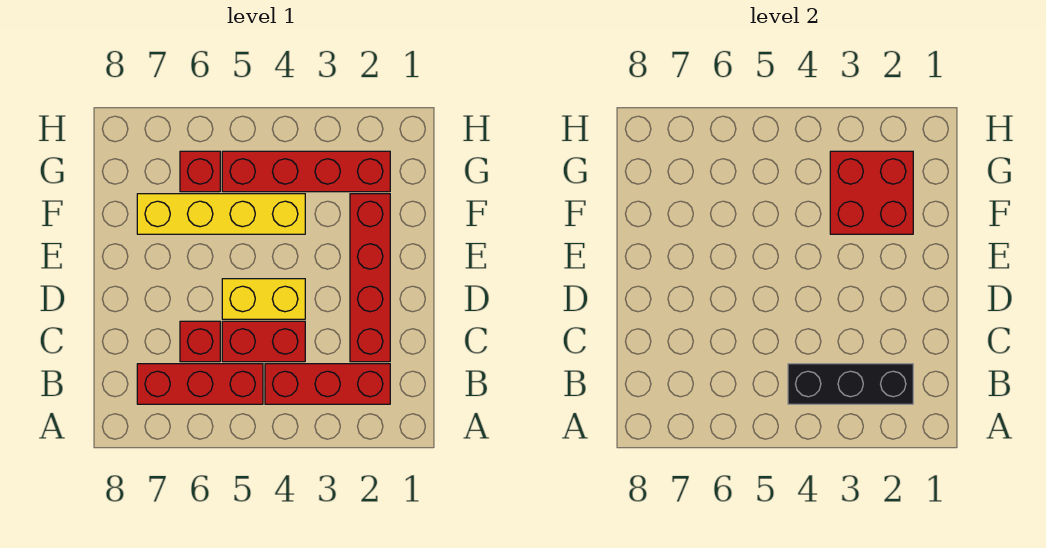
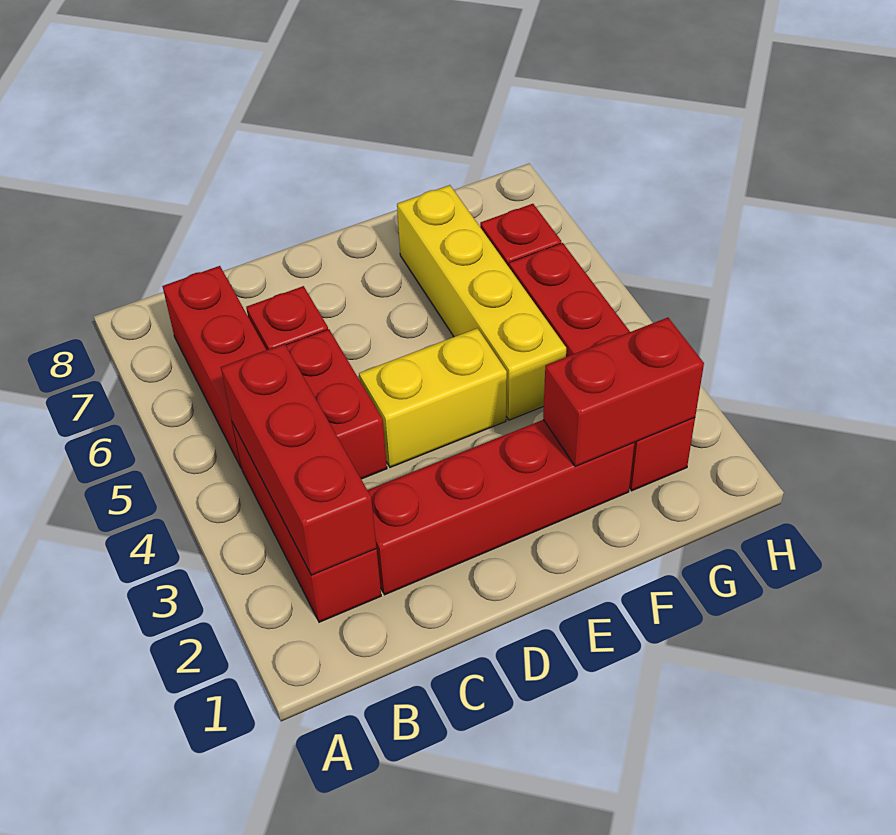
black 1x3 brick [788,364,913,404] -> red 1x3 brick [221,344,376,575]
yellow 1x2 brick [222,279,305,319] -> yellow 1x2 brick turned to [359,328,507,467]
red 2x2 brick [830,151,913,234] -> red 1x2 brick [543,318,704,467]

